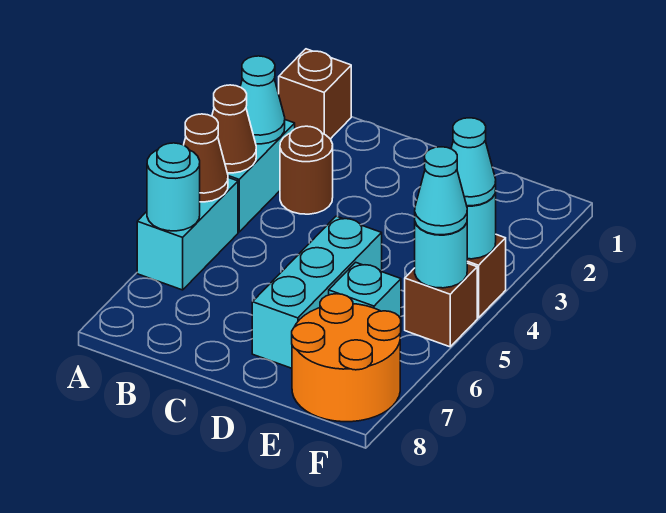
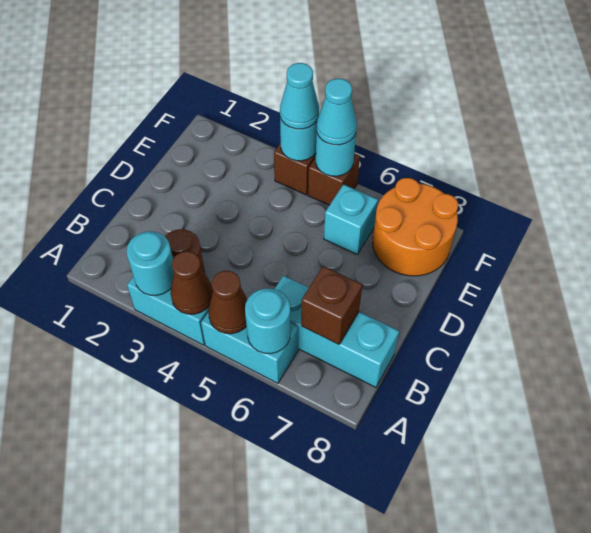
brown 1x1 brick [279,49,351,139] -> brown 1x1 brick moved to [301,266,362,344]
cyan 1x1 cone [240,56,285,144] -> cyan 1x1 round brick [126,231,174,295]
cyan 1x3 brick [252,216,382,368] -> cyan 1x3 brick moved to [275,276,399,387]

